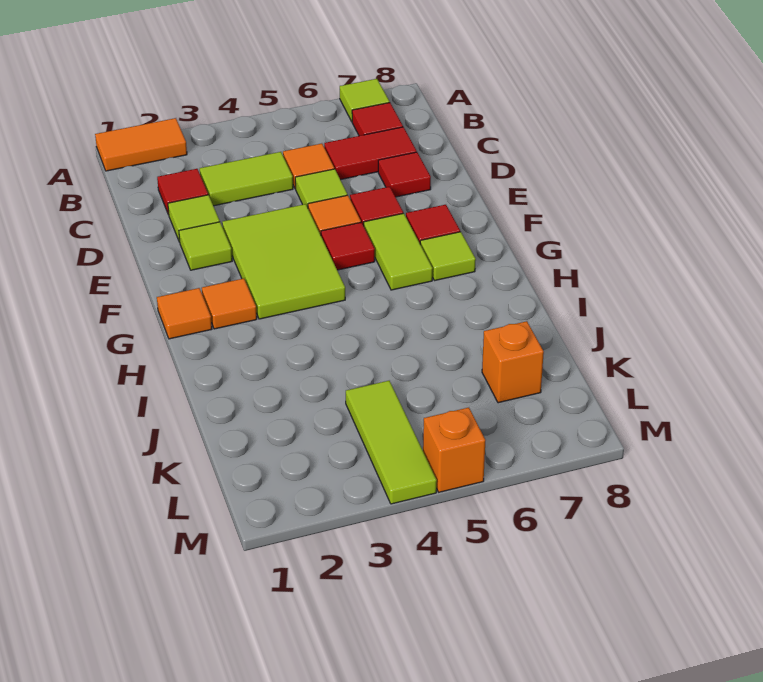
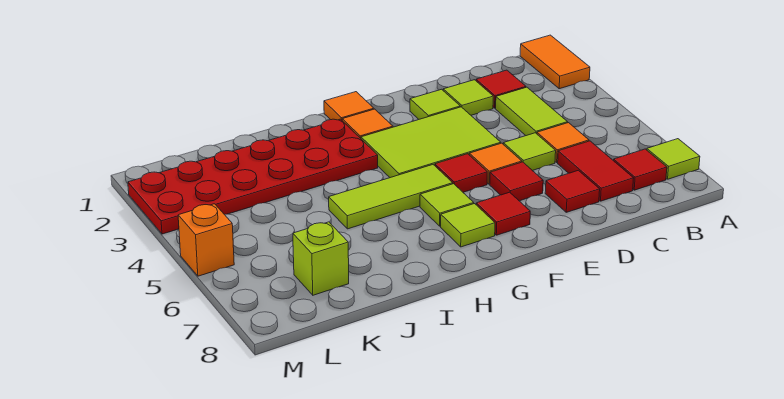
lime 1x2 tile [364,213,433,290] -> lime 1x1 tile [420,184,474,226]
none -> red 2x6 plate [128,119,378,234]
lime 1x3 tile [346,381,437,504] -> lime 1x3 tile moved to [329,165,453,229]
orange 1x1 brick [482,321,544,403] -> lime 1x1 brick [293,222,349,295]

